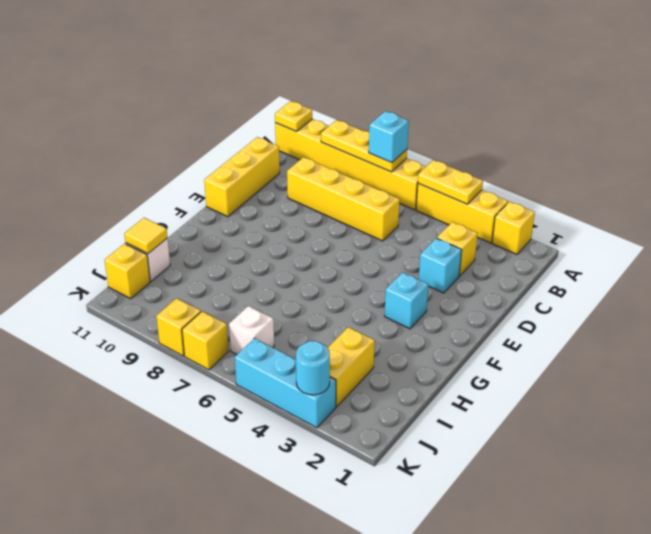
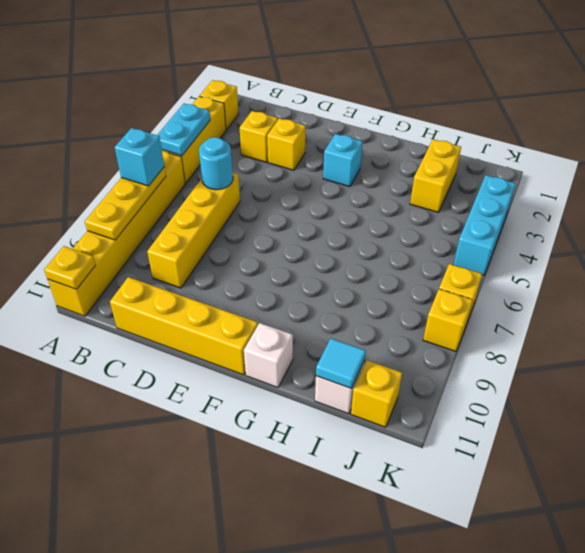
yellow 1x2 plate [418,160,483,204] -> cyan 1x2 plate [158,104,210,156]
yellow 1x3 brick [204,137,280,217] -> yellow 1x4 brick [110,277,258,375]
cyan 1x1 brick [419,238,462,293] -> yellow 1x1 brick [267,118,305,170]
yellow 1x2 brick [328,327,375,407] -> yellow 1x2 brick turned to [410,139,461,213]
yellow 1x1 tile [124,218,168,254] -> cyan 1x1 tile [316,339,366,389]
white 1x1 brick [229,306,274,354] -> white 1x1 brick moved to [244,323,293,387]
cyan 1x1 round brick [296,341,330,395] -> cyan 1x1 round brick moved to [199,137,233,190]

